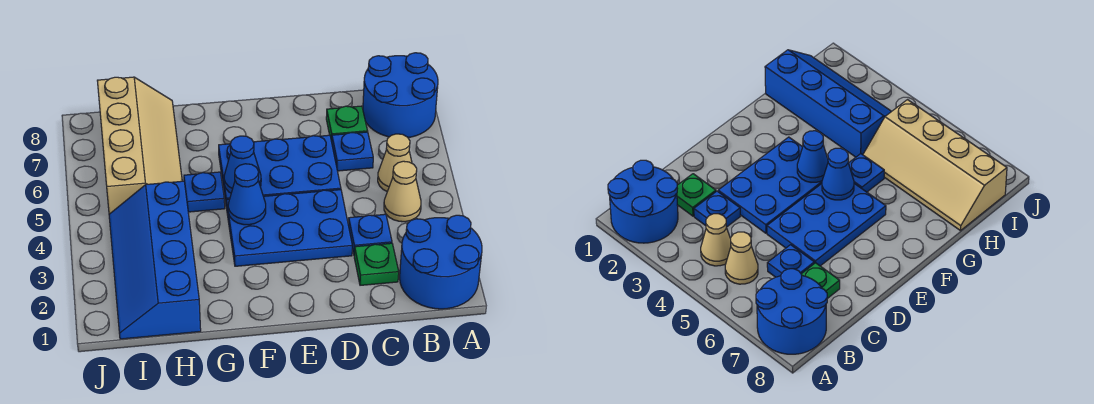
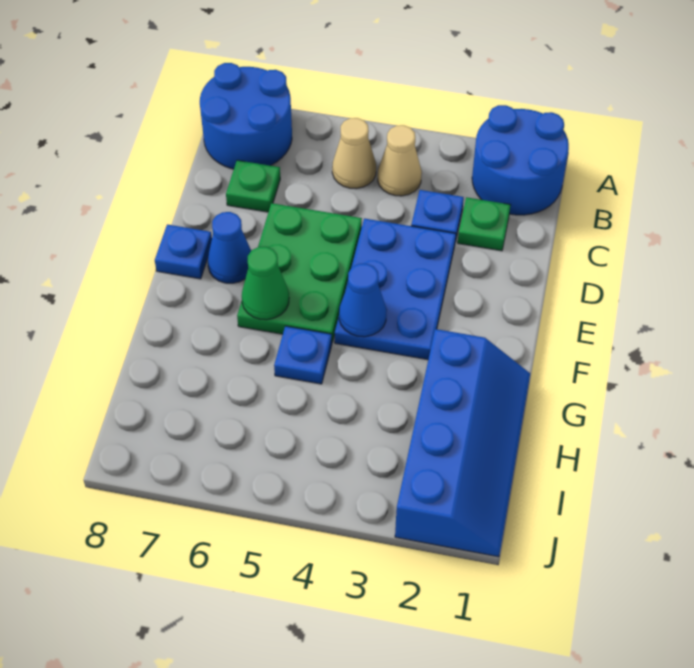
blue 1x1 plate [332,132,373,171] -> blue 1x1 plate moved to [155,224,212,279]
blue 2x3 plate [219,135,341,207] -> green 2x3 plate [237,203,362,342]
blue 1x1 cone [224,136,261,193] -> blue 1x1 cone moved to [208,212,251,283]
none -> green 1x1 cone [242,247,289,320]
blue 2x4 slope [109,181,201,339] -> blue 2x4 slope turned to [395,329,530,557]
tan 2x4 slope [97,77,182,214] -> none

